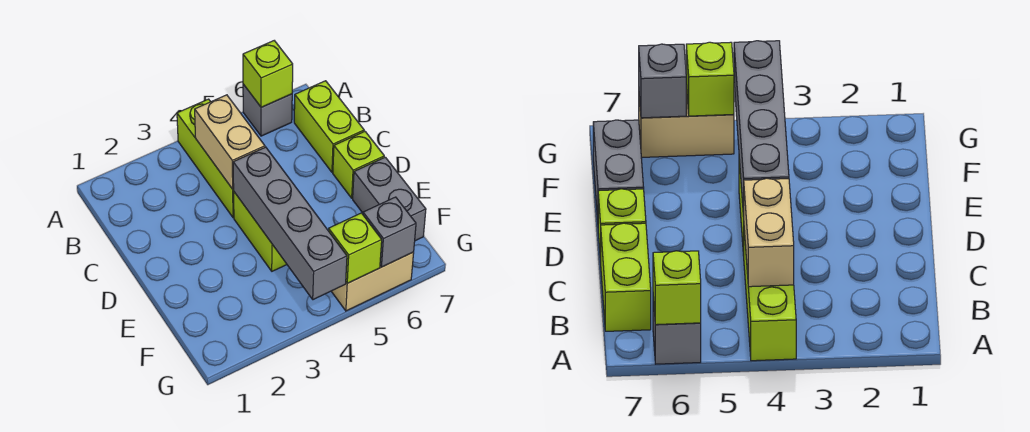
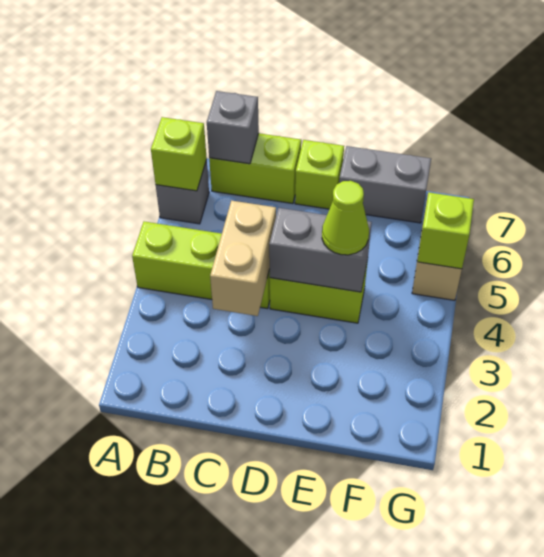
tan 1x2 brick [195,95,265,189] -> tan 1x2 brick turned to [210,200,276,316]
grey 1x4 brick [233,147,347,300] -> grey 1x2 brick [269,208,372,292]
none -> lime 1x1 cone [322,181,369,255]
grey 1x1 brick [363,197,416,267] -> grey 1x1 brick moved to [207,91,259,164]

